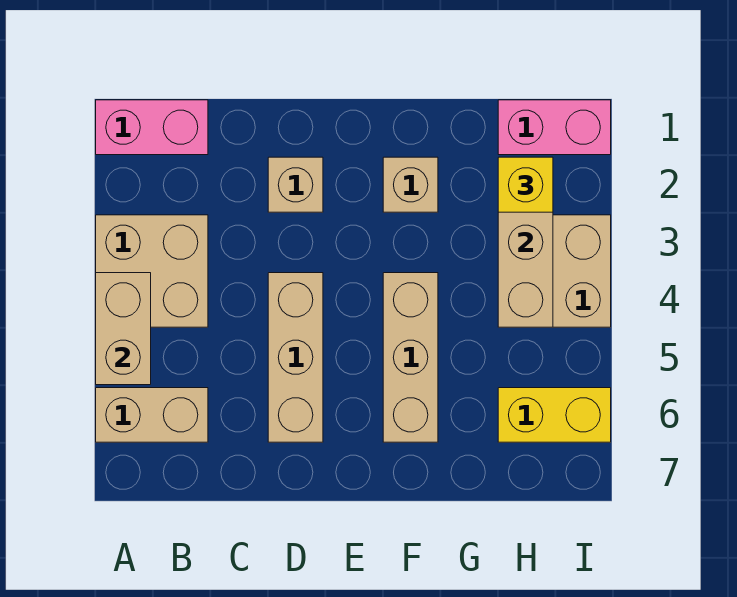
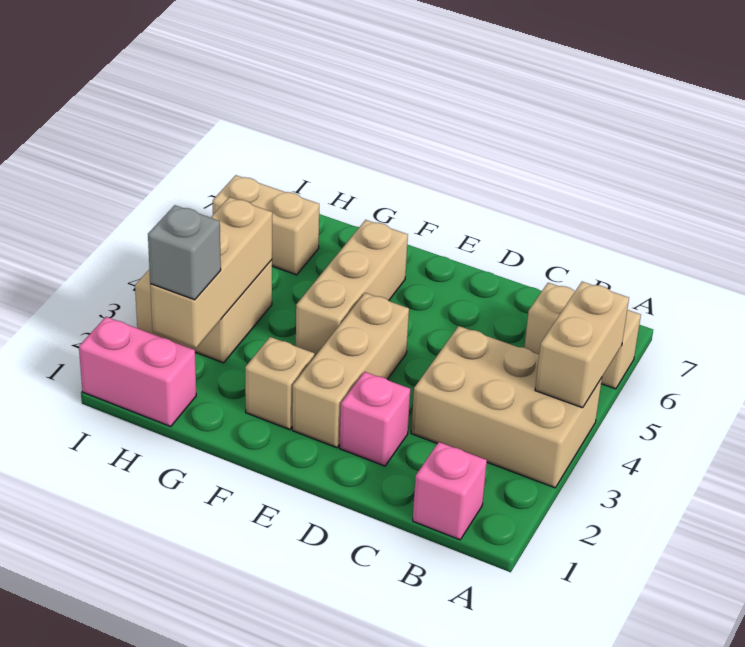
pink 1x2 brick [96,100,208,155] -> pink 1x1 brick [413,442,487,540]
tan 2x2 brick [96,215,208,327] -> tan 2x3 brick [411,326,602,488]
tan 1x1 brick [268,157,323,212] -> pink 1x1 brick [339,372,410,466]
tan 1x3 brick [268,273,323,442] -> tan 1x3 brick moved to [292,293,409,448]
yellow 1x1 brick [498,157,553,212] -> grey 1x1 brick [148,205,221,300]
yellow 1x2 brick [498,388,611,442] -> tan 1x2 brick [213,175,319,275]

